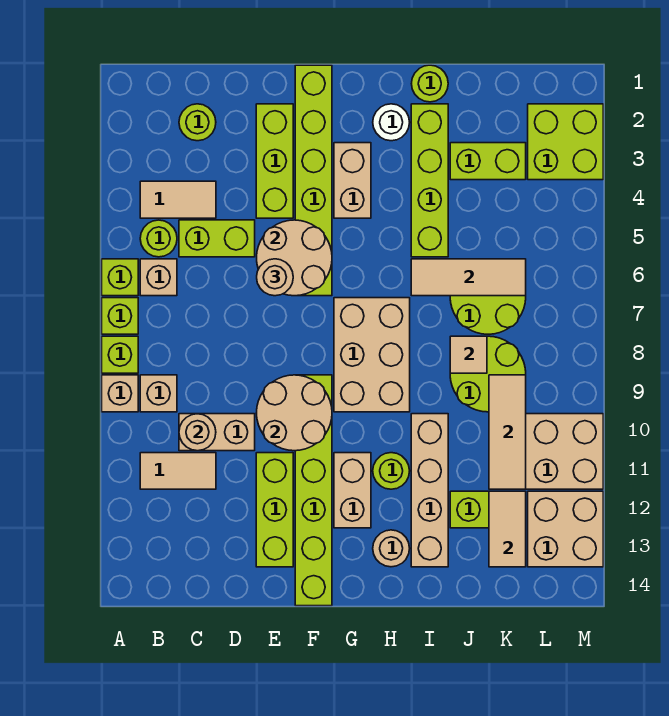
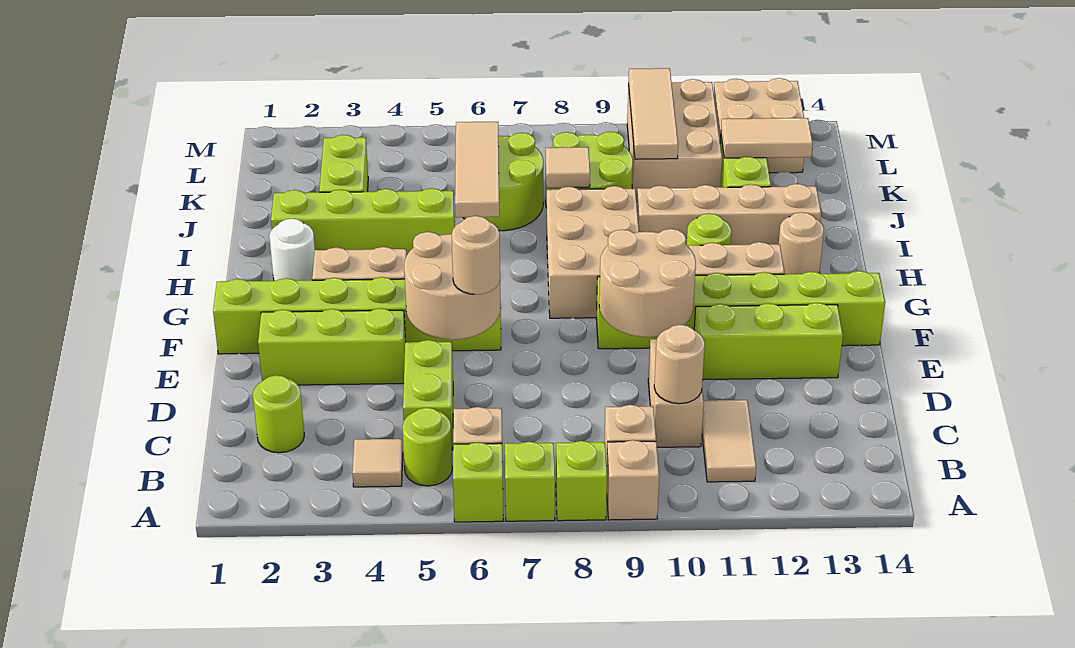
tan 1x2 tile [140,181,216,218] -> tan 1x1 tile [352,439,403,487]
tan 2x3 brick [334,298,410,412] -> tan 2x3 brick turned to [547,186,639,318]
lime 1x1 round brick [411,65,448,102] -> none
tan 1x3 tile [489,375,526,489] -> tan 1x3 tile turned to [628,68,678,159]
lime 2x2 brick [528,104,603,180] -> none

